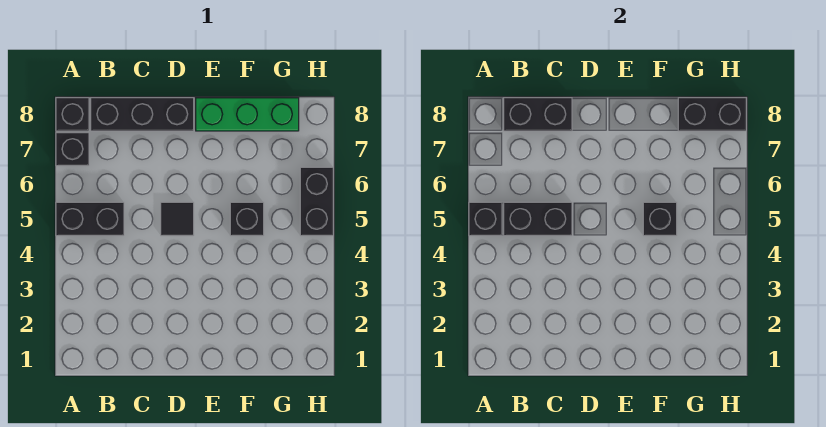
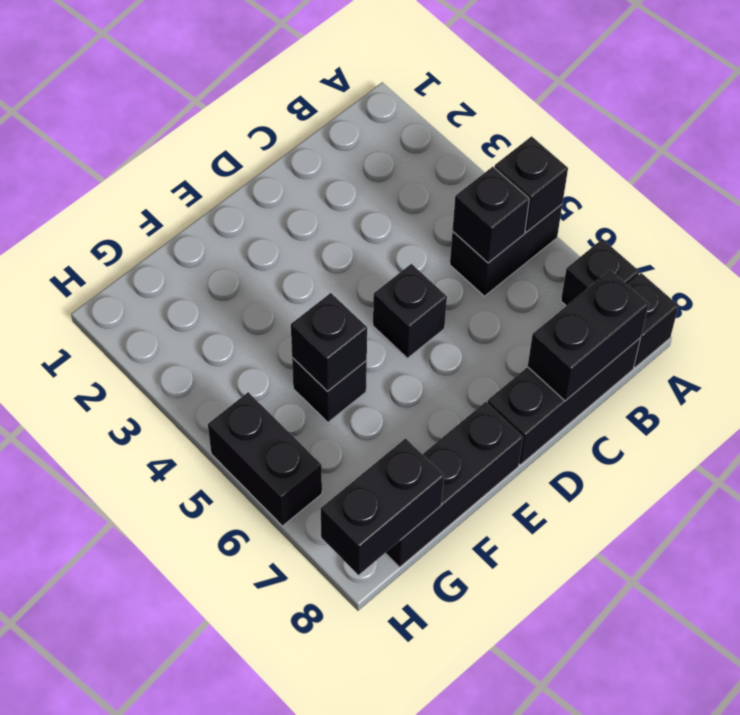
black 1x2 brick [504,202,572,236] -> black 1x1 brick [452,167,529,263]
black 1x1 tile [161,202,194,236] -> black 1x1 brick [373,264,447,358]
green 1x3 brick [196,98,299,131] -> black 1x3 brick [386,402,523,567]

